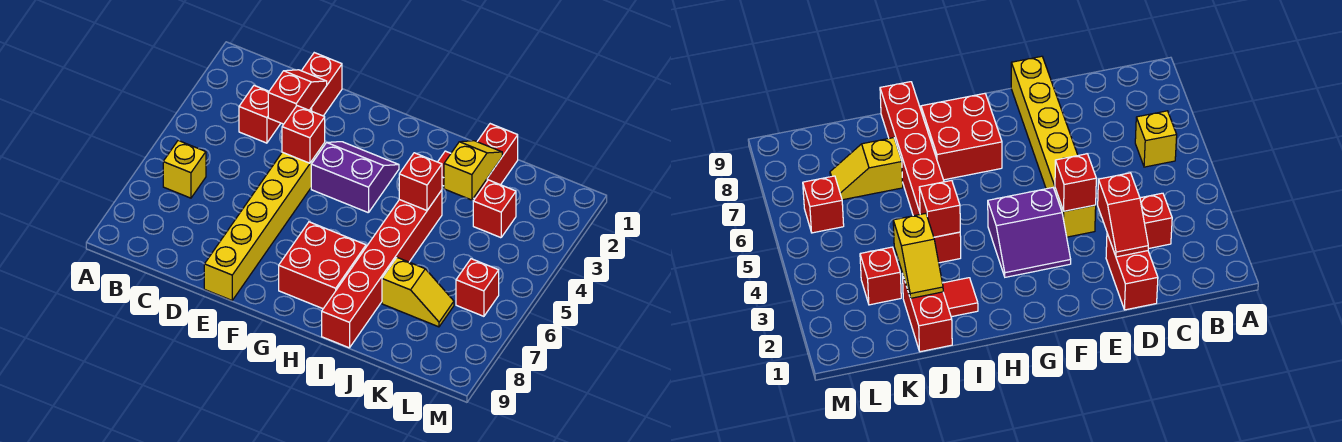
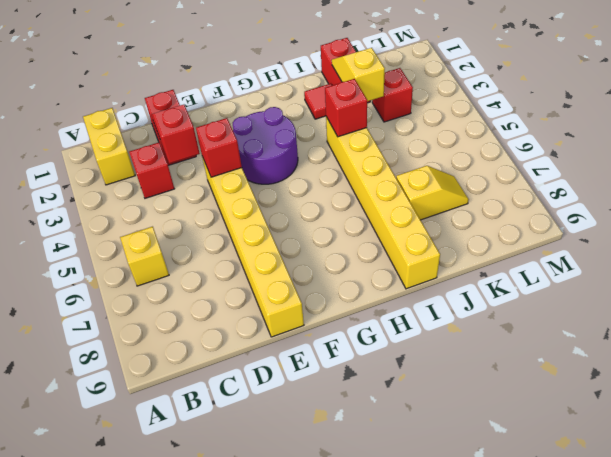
none -> yellow 1x2 brick [83,108,135,185]
purple 2x2 slope [311,142,399,213] -> purple 2x2 round brick [233,107,298,184]
red 2x2 brick [279,222,366,309] -> none
red 1x6 brick [322,190,442,348] -> yellow 1x6 brick [326,117,440,289]
red 1x1 brick [456,259,499,316] -> none

